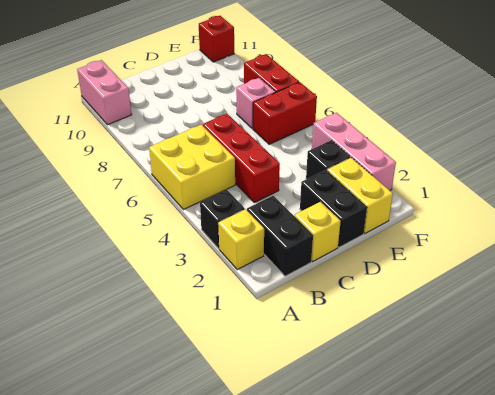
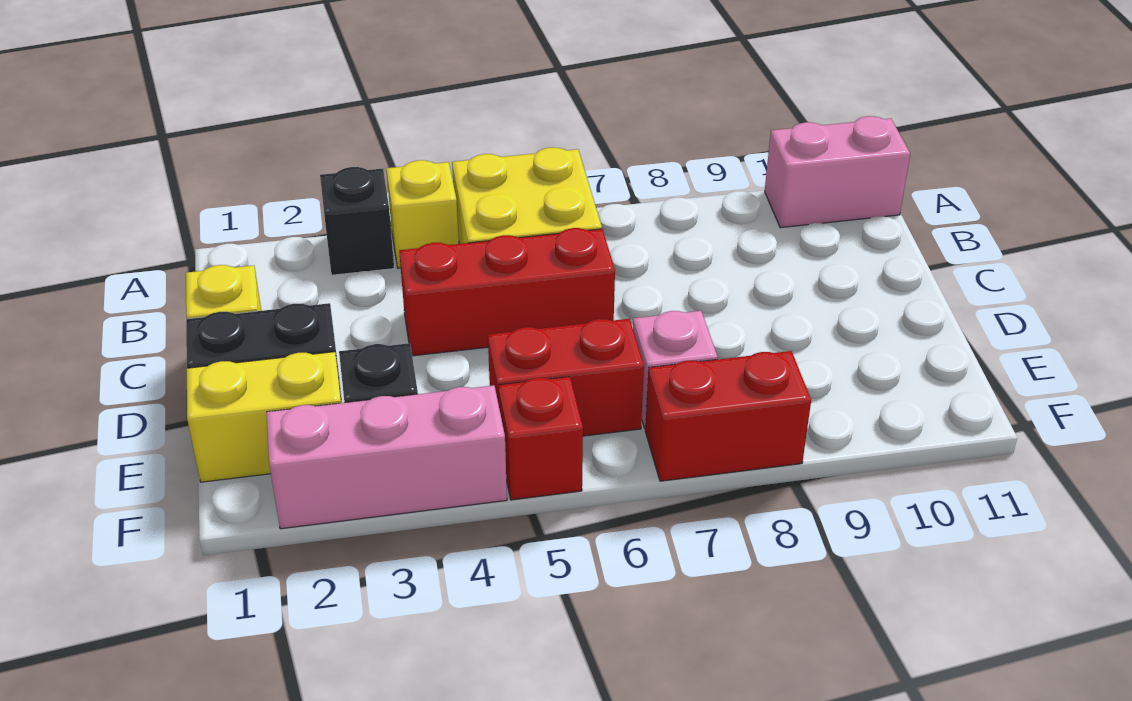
yellow 1x1 brick [218,209,264,269] -> yellow 1x1 brick moved to [386,160,459,268]
black 1x2 brick [247,196,313,276] -> none
red 1x2 brick [253,82,317,144] -> red 1x2 brick turned to [488,319,644,436]
red 1x1 brick [199,16,234,62] -> red 1x1 brick moved to [498,377,583,500]

